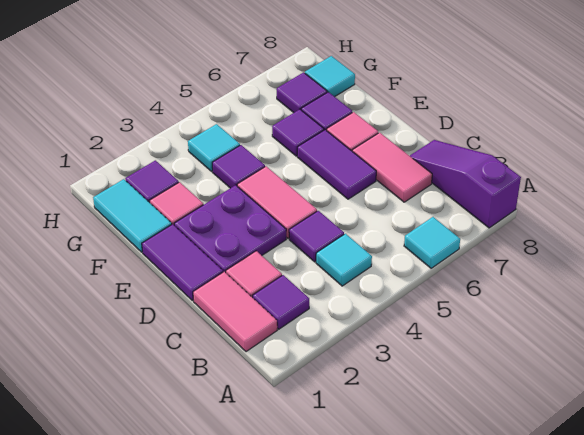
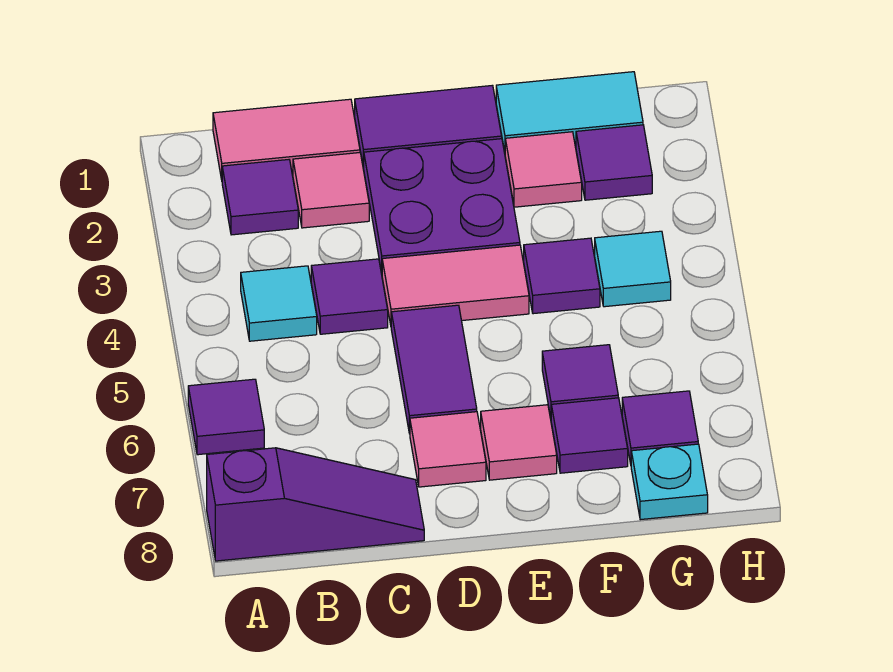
cyan 1x1 tile [404,217,460,268] -> purple 1x1 tile [188,379,264,455]
pink 1x2 tile [352,133,432,202] -> pink 1x1 tile [410,412,486,487]
purple 1x2 tile [297,130,376,199] -> purple 1x2 tile turned to [391,305,477,434]
cyan 1x1 tile [305,56,355,97] -> cyan 1x1 plate [631,444,708,520]

